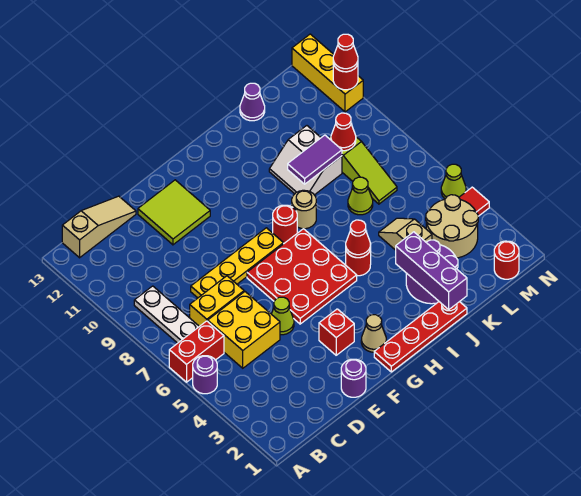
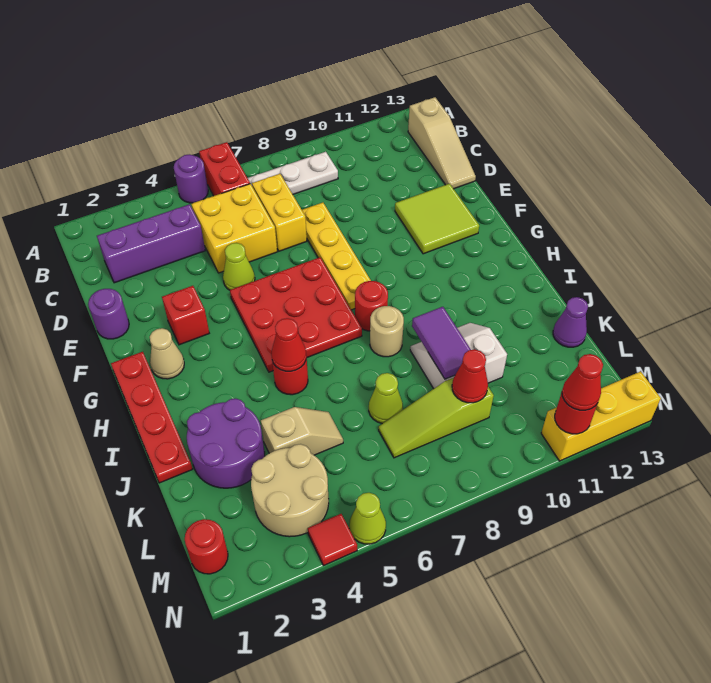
purple 1x3 brick [396,232,467,310] -> purple 1x3 brick moved to [97,204,205,283]

